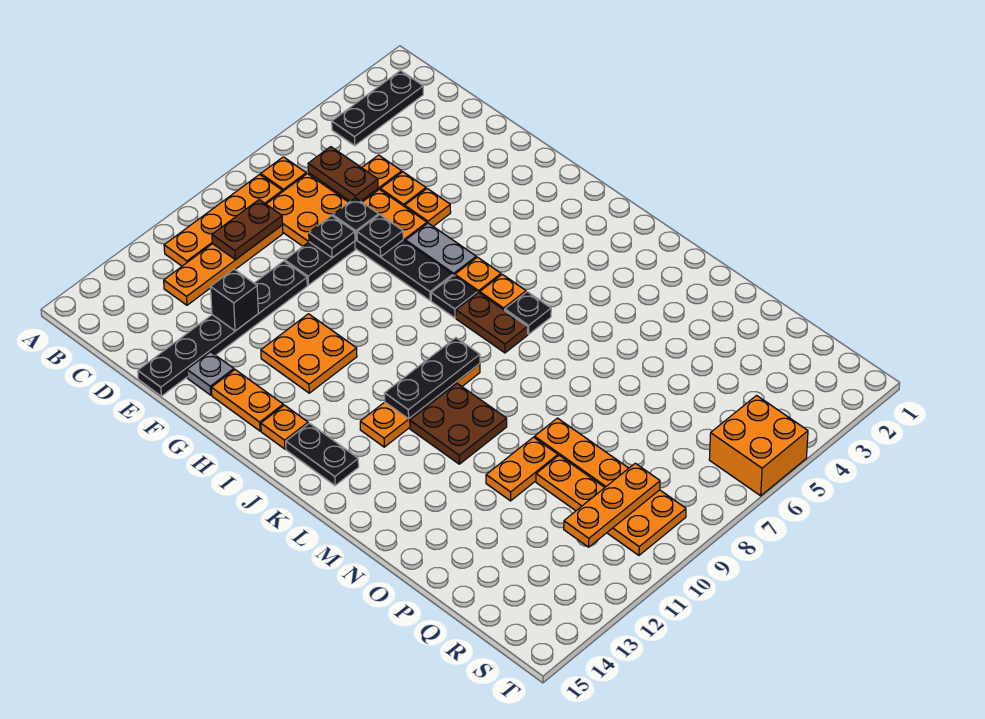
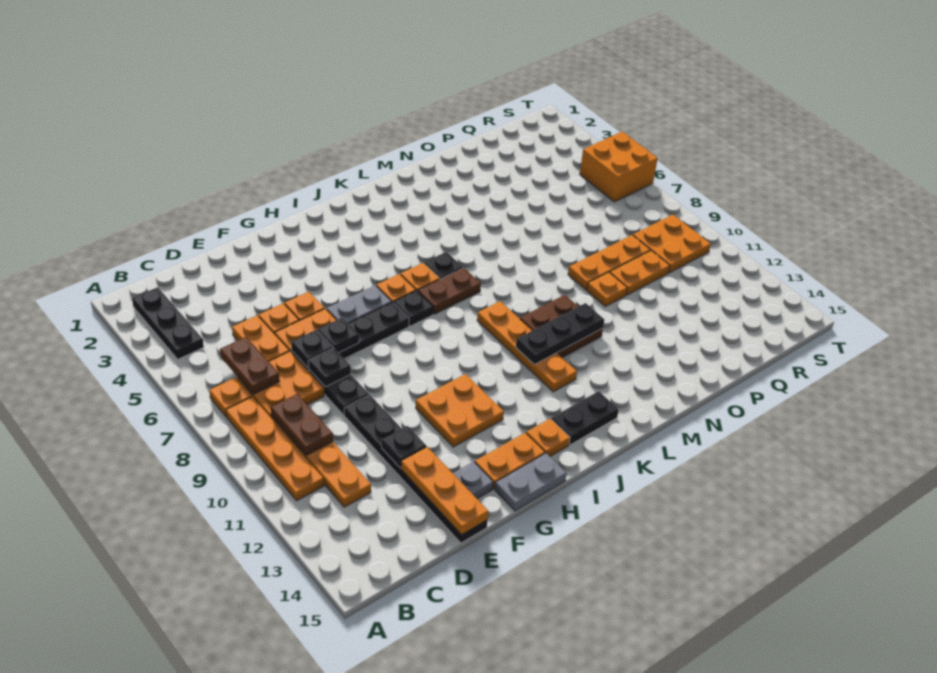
brown 1x2 plate [308,147,378,201] -> brown 1x2 plate turned to [220,337,280,395]
black 1x1 brick [211,269,258,331] -> black 1x1 plate [382,426,426,468]
none -> grey 1x2 plate [495,453,567,511]
black 1x3 plate [384,338,480,419] -> black 1x3 plate turned to [516,303,604,364]
orange 1x2 plate [486,437,558,501] -> orange 1x1 plate [587,272,627,307]
orange 1x3 plate [564,463,660,547] -> orange 1x3 plate moved to [401,447,488,535]

